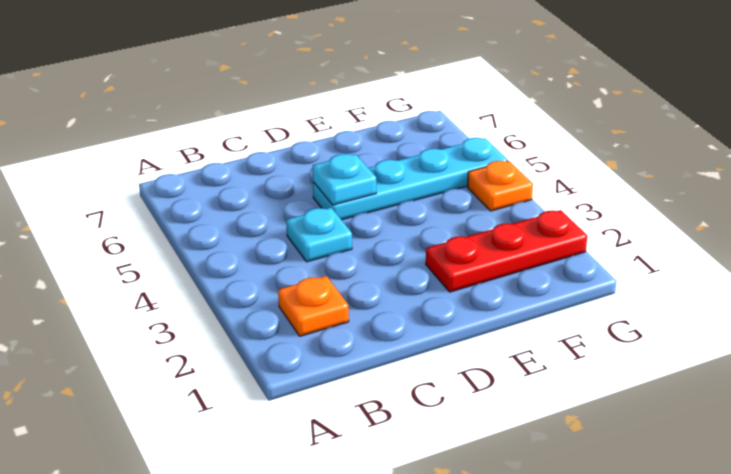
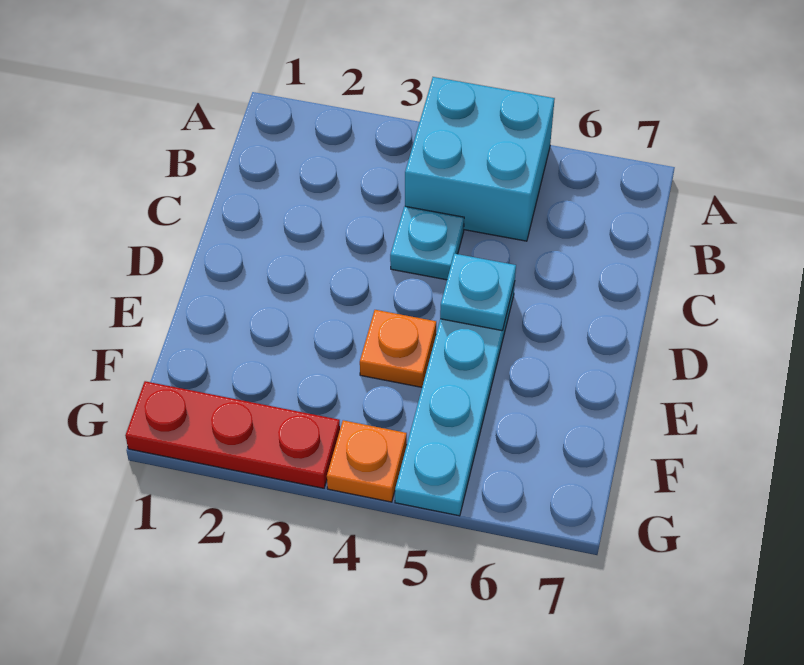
none -> cyan 2x2 brick [405,77,555,241]
orange 1x1 plate [278,276,349,336] -> orange 1x1 plate moved to [360,310,436,387]
red 1x3 plate [426,210,587,292] -> red 1x3 plate turned to [125,381,340,488]

